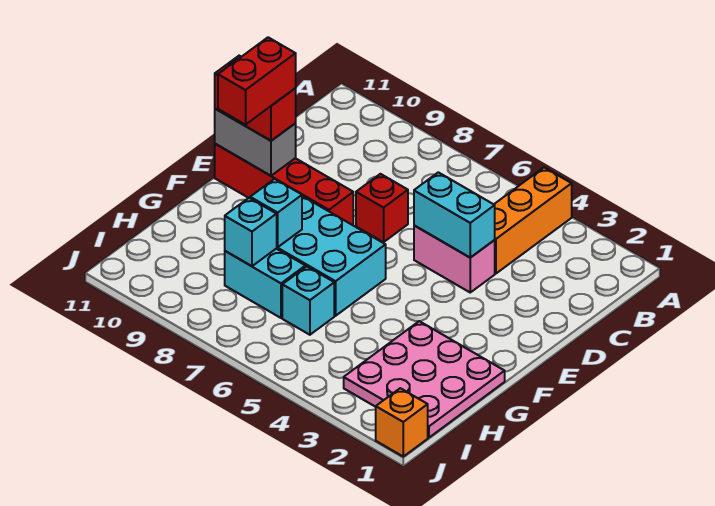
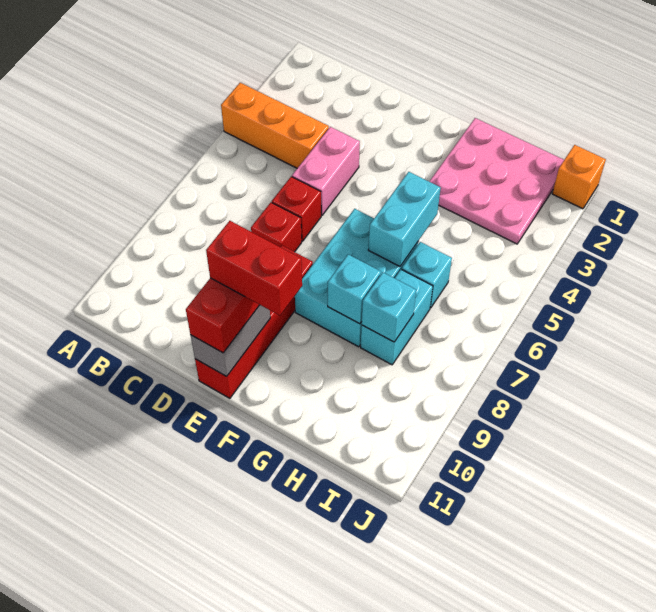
cyan 1x2 brick [414,172,495,258] -> cyan 1x2 brick moved to [368,172,441,266]
none -> red 1x1 brick [272,177,321,241]

